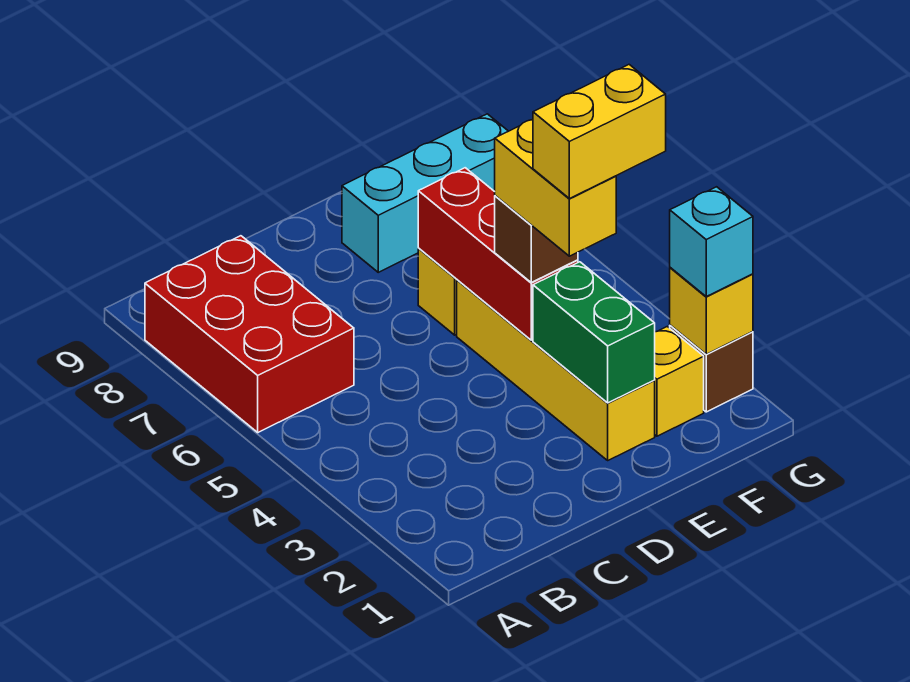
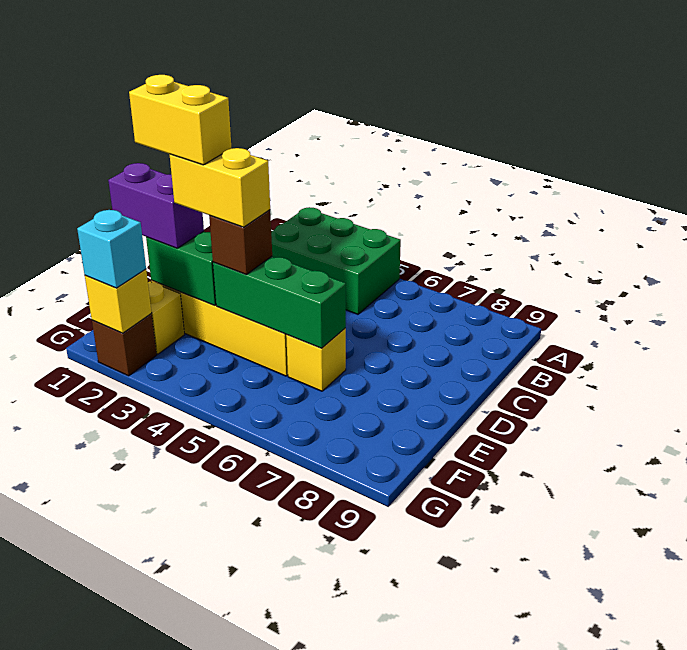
none -> green 2x3 brick [271,207,401,314]
red 2x3 brick [145,236,354,432] -> none
none -> purple 1x2 brick [108,163,204,248]
yellow 1x2 brick [533,65,666,199] -> yellow 1x2 brick turned to [129,75,232,165]
red 1x3 brick [418,168,578,340] -> green 1x3 brick [213,256,346,348]
cyan 1x3 brick [342,114,508,272] -> none

